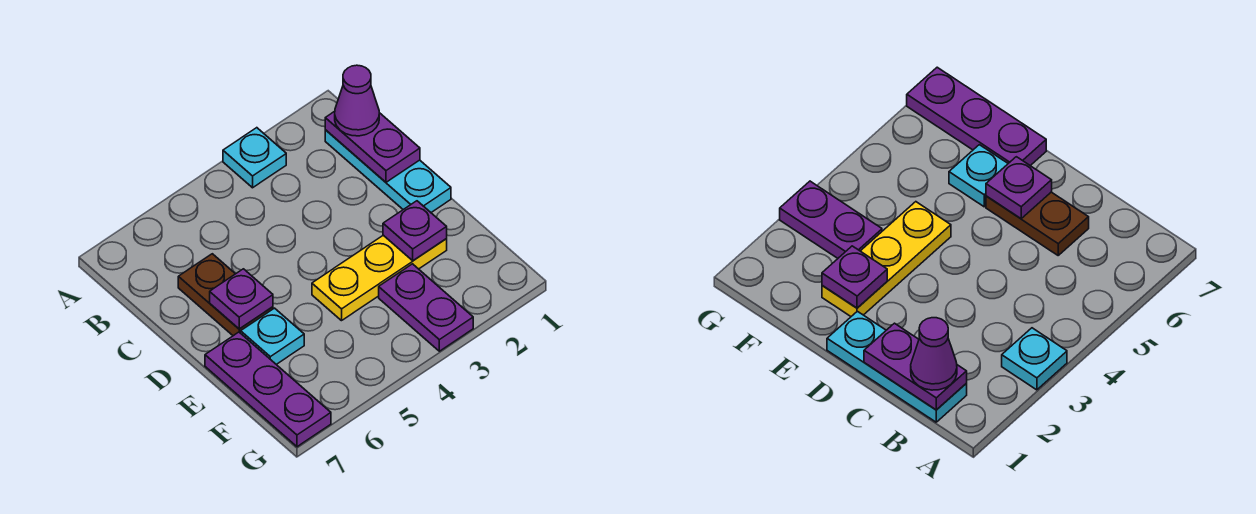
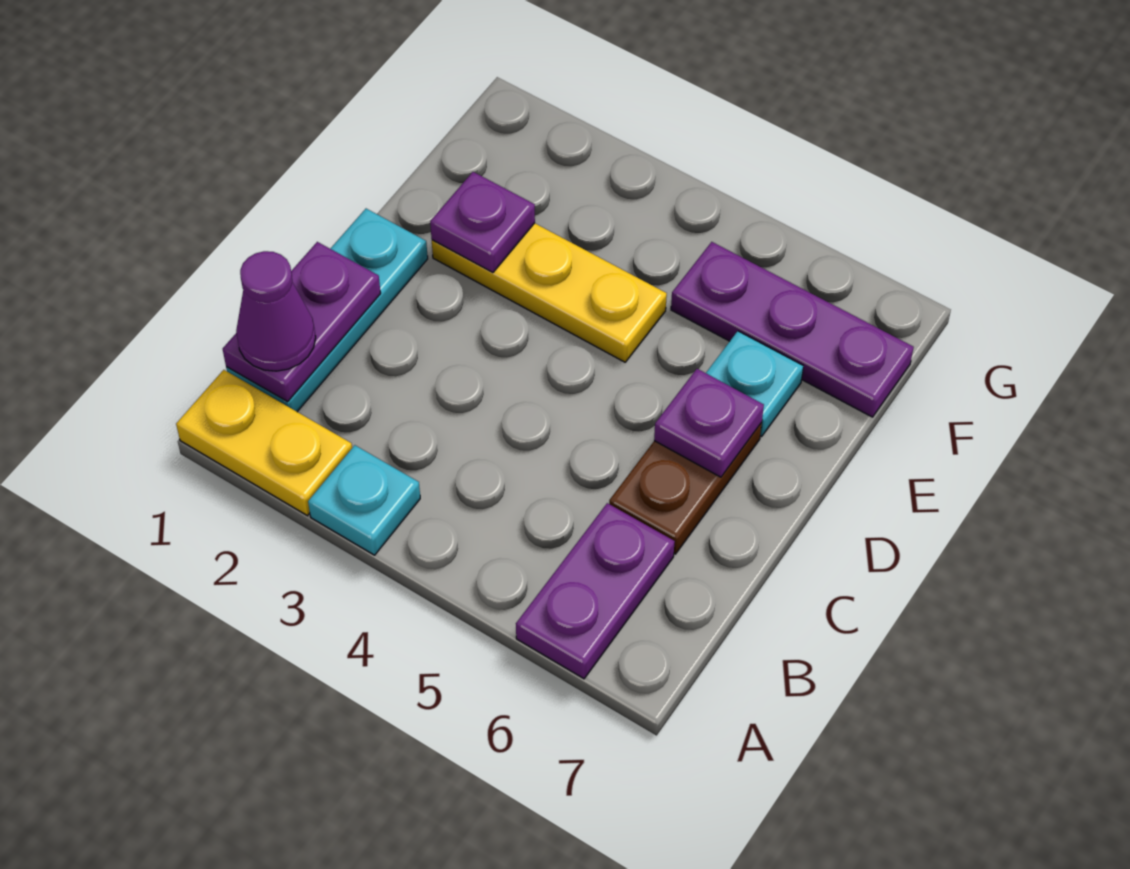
none -> yellow 1x2 plate [176,370,352,516]
purple 1x3 plate [205,332,331,447] -> purple 1x3 plate turned to [671,242,914,417]
purple 1x2 plate [379,264,473,351] -> purple 1x2 plate moved to [516,503,675,679]

